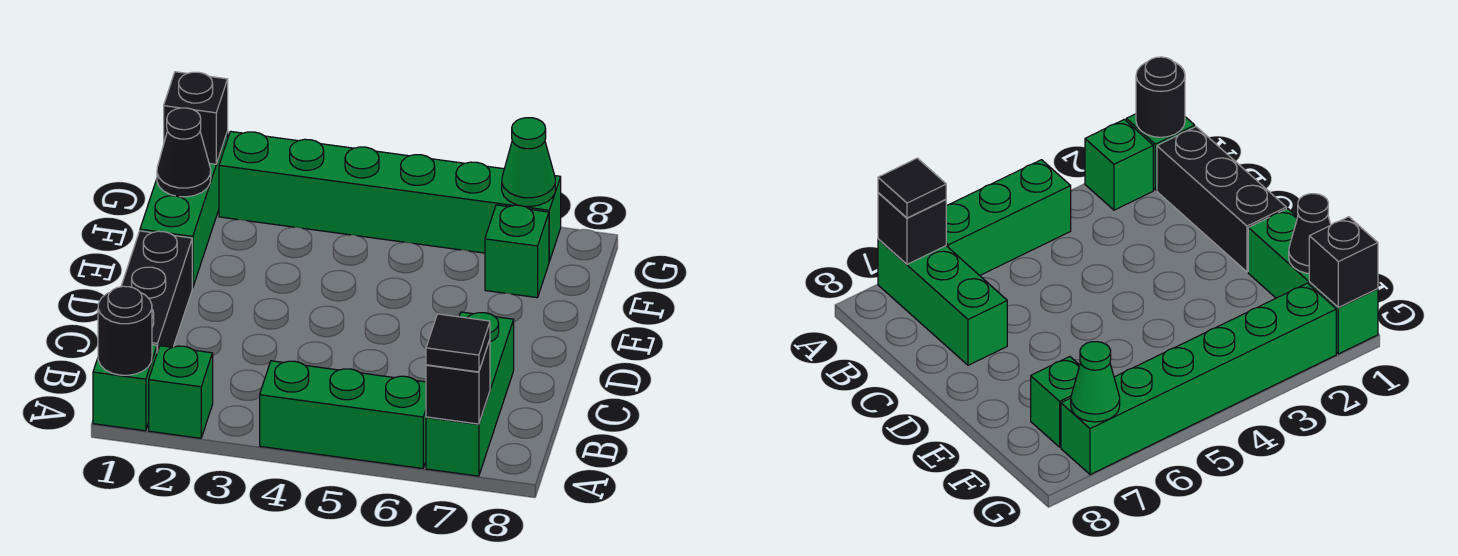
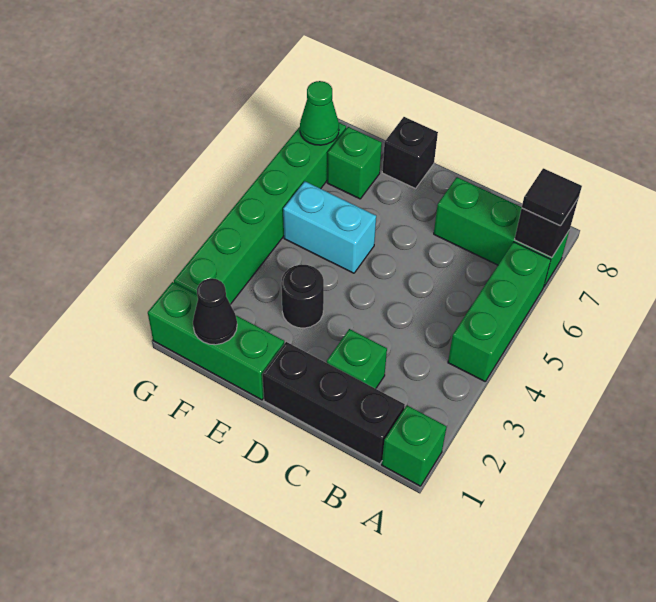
black 1x1 round brick [98,286,152,375] -> black 1x1 round brick moved to [281,264,324,328]
green 1x1 brick [149,346,213,438] -> green 1x1 brick moved to [327,329,387,389]
none -> cyan 1x2 brick [283,182,376,273]
black 1x1 brick [164,72,228,164] -> black 1x1 brick moved to [382,117,438,189]

